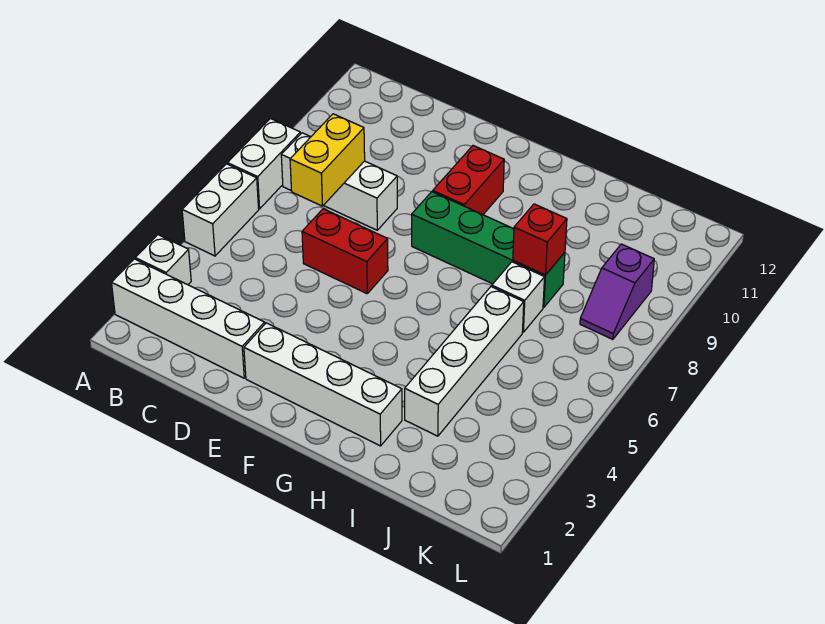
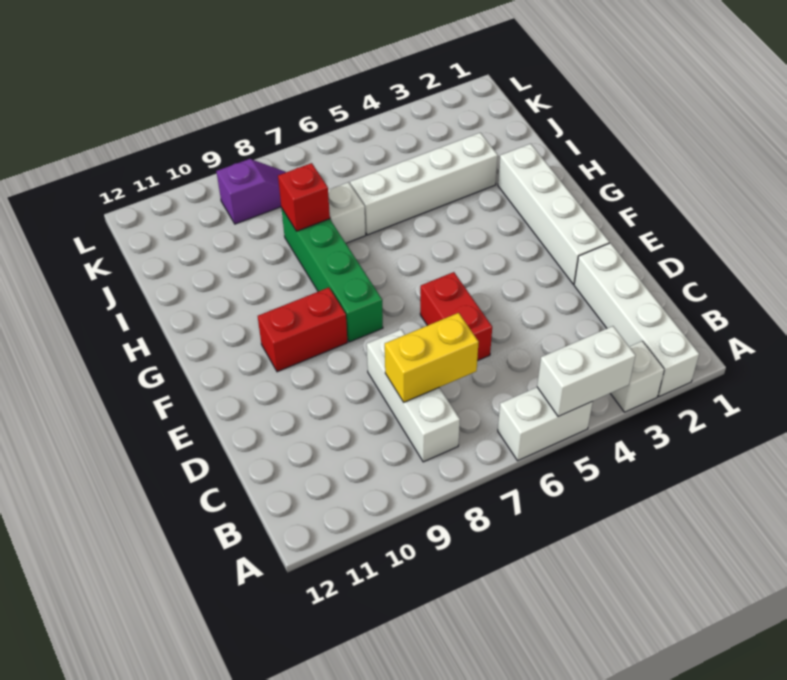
white 1x2 brick [227,119,301,209] -> white 1x2 brick moved to [537,326,636,417]

